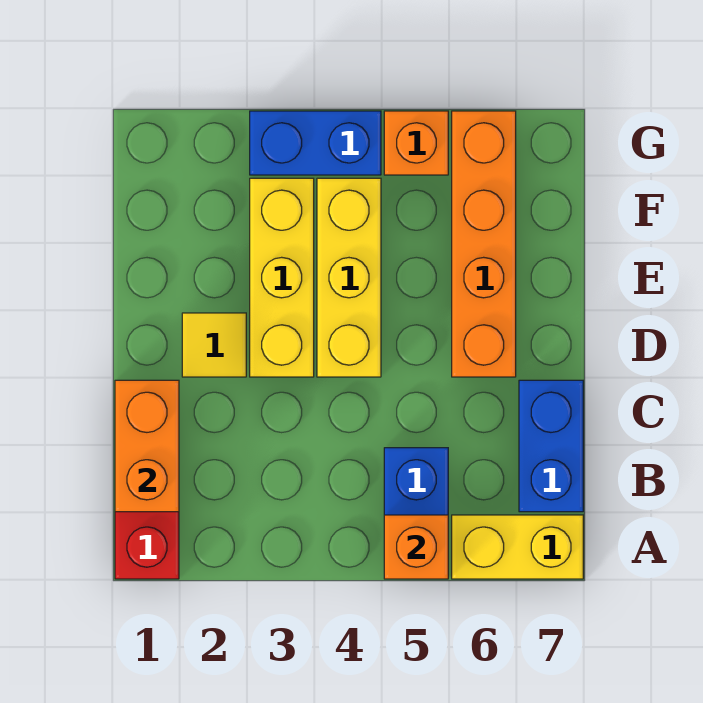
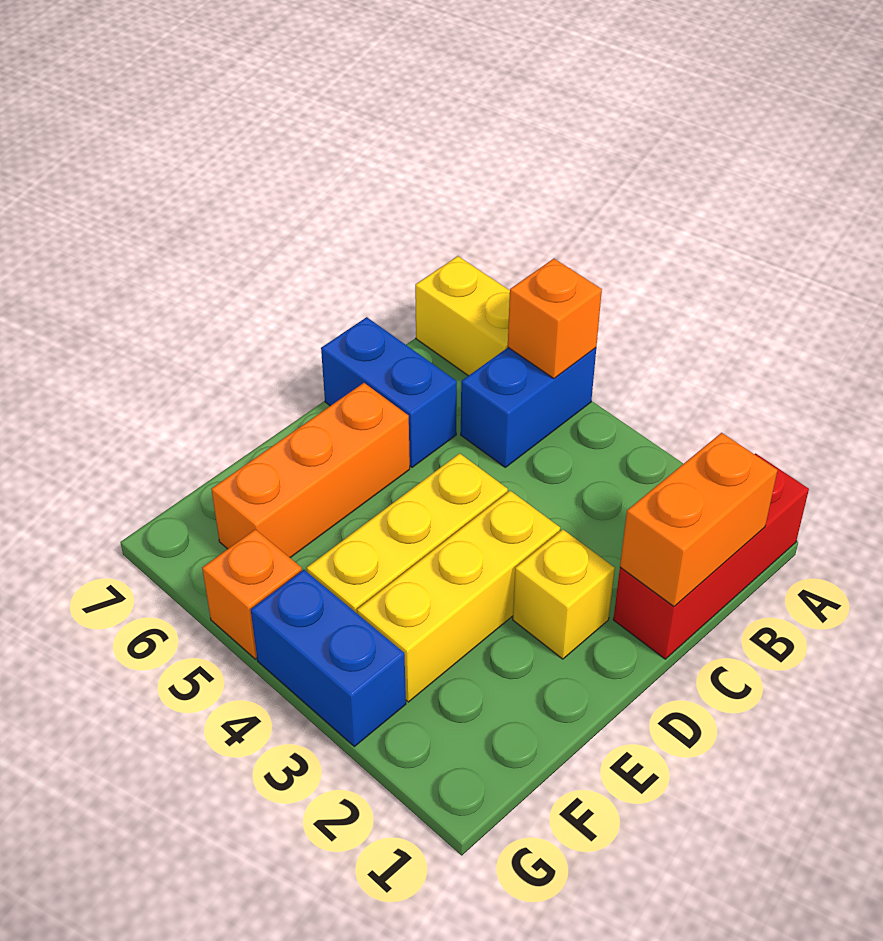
blue 1x2 brick [519,380,583,512] -> blue 1x2 brick turned to [321,317,457,467]
yellow 1x1 tile [182,313,246,377] -> yellow 1x1 brick [513,530,615,659]
orange 1x4 brick [452,111,516,377] -> orange 1x3 brick [211,383,410,558]

